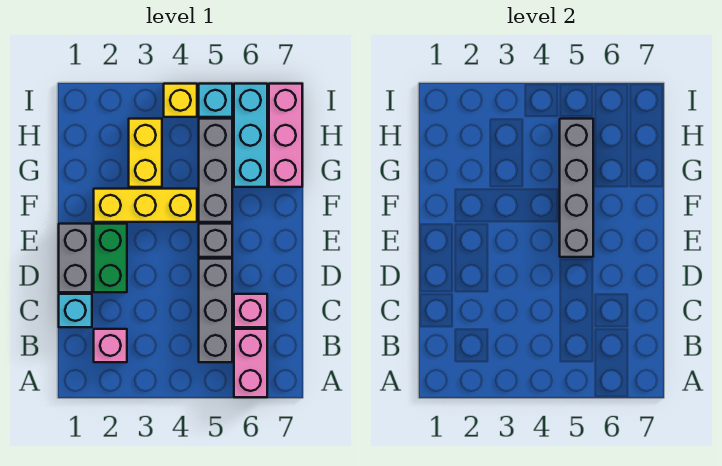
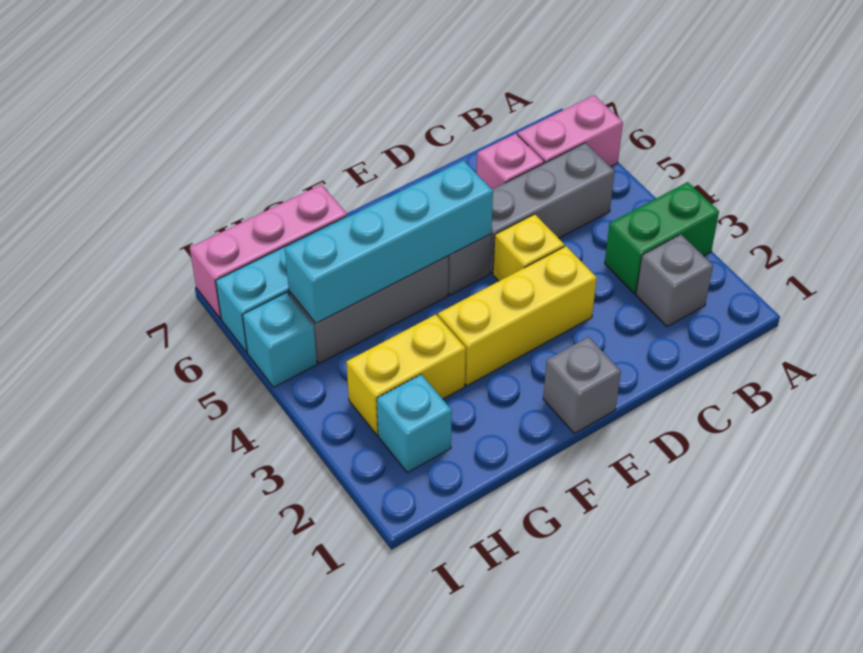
pink 1x1 brick [94,329,127,362] -> grey 1x1 brick [636,235,713,327]
cyan 1x1 brick [59,294,92,327] -> cyan 1x1 brick moved to [377,374,452,473]
grey 1x2 brick [59,224,92,292] -> grey 1x1 brick [543,337,621,434]
green 1x2 brick [94,224,127,292] -> green 1x2 brick moved to [605,182,719,294]
grey 1x4 brick [560,119,593,257] -> cyan 1x4 brick [285,161,493,323]
yellow 1x3 brick [94,189,197,222] -> yellow 1x3 brick turned to [438,246,597,386]
yellow 1x1 brick [164,84,197,117] -> yellow 1x1 brick moved to [493,214,564,281]

